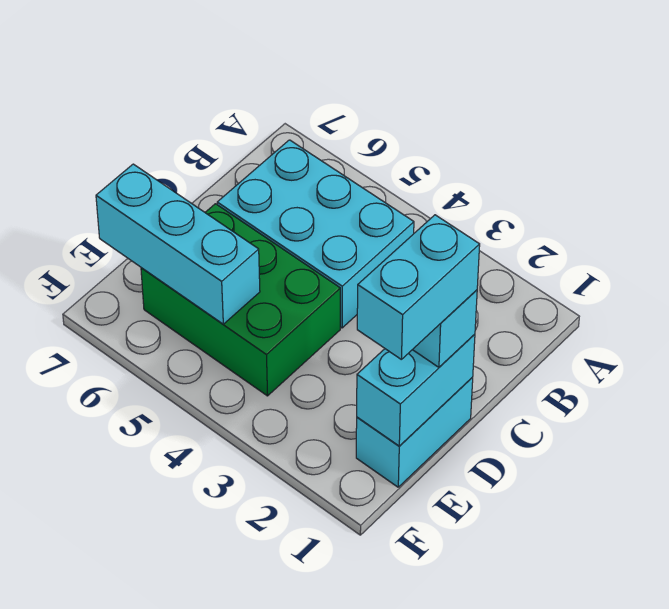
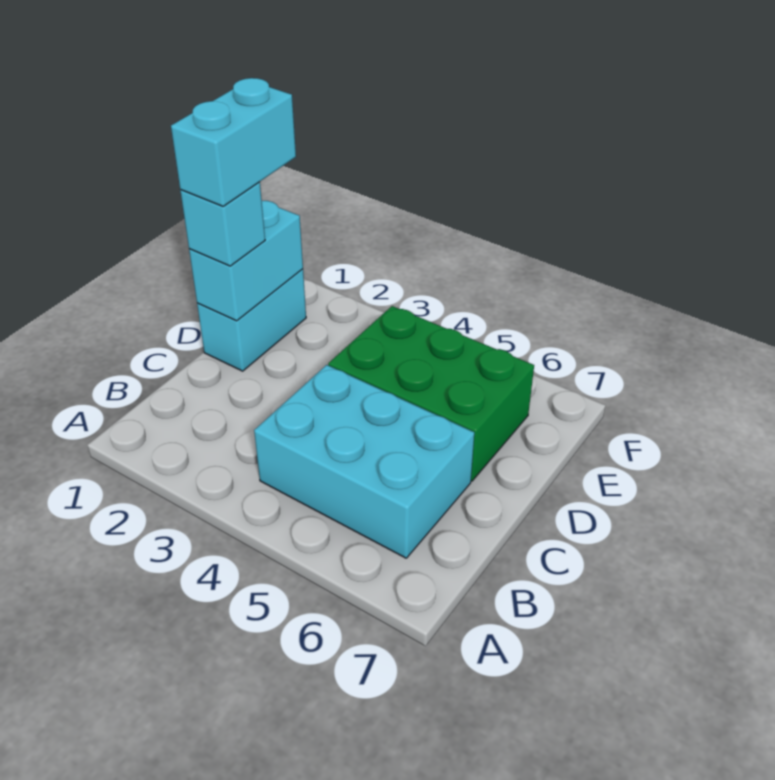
cyan 1x3 brick [96,164,260,324] -> none

